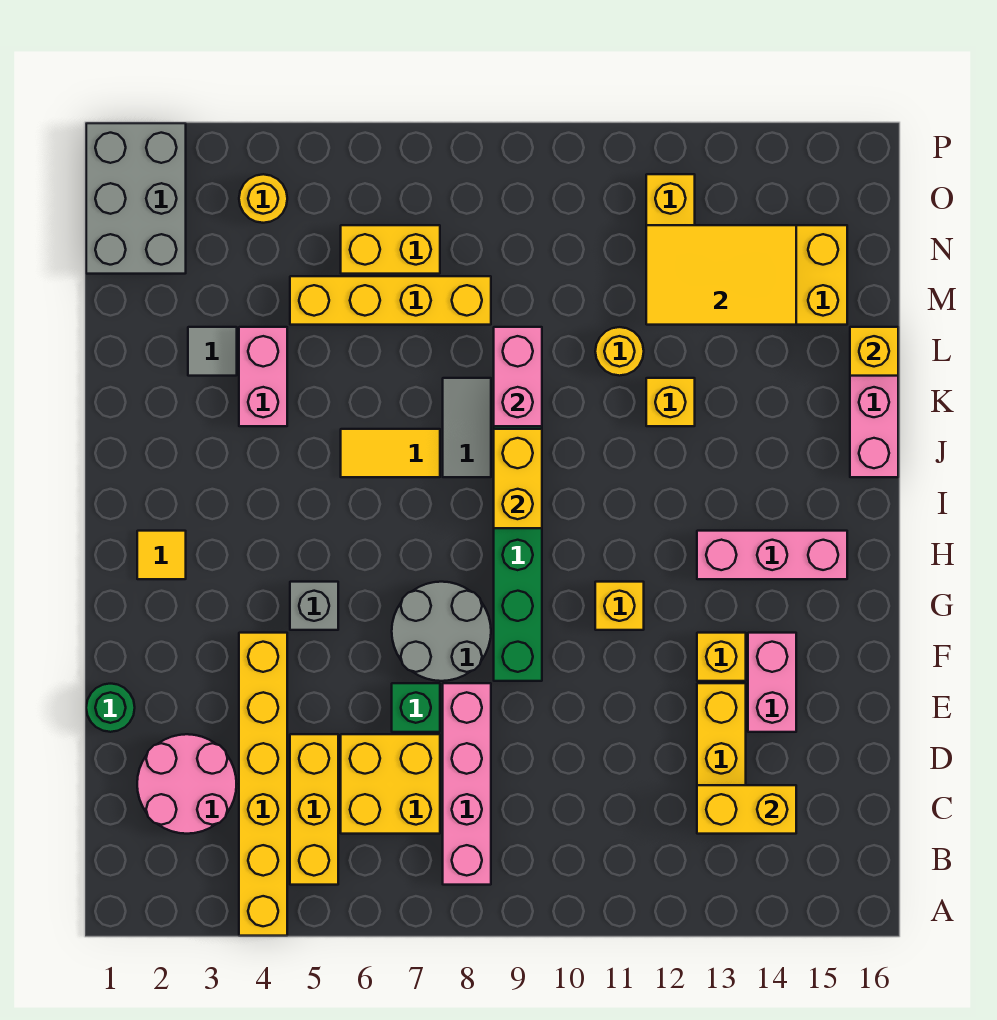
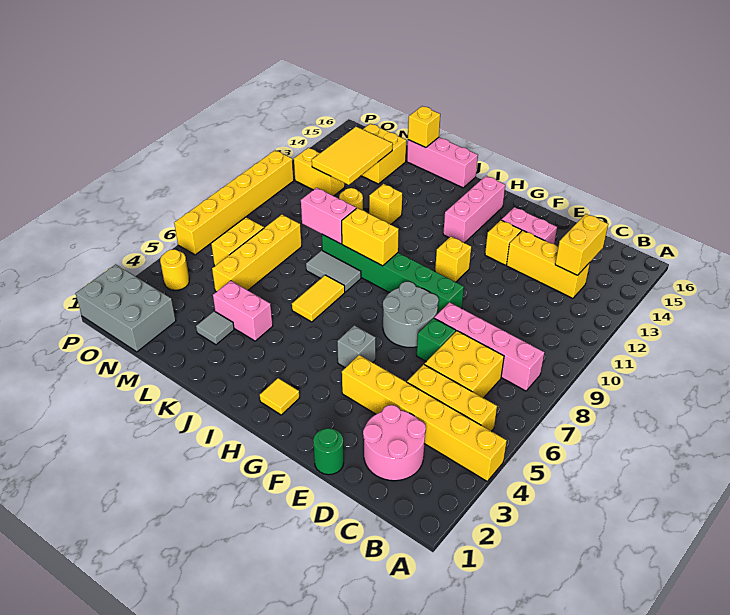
none -> yellow 1x6 brick [174,150,294,255]

